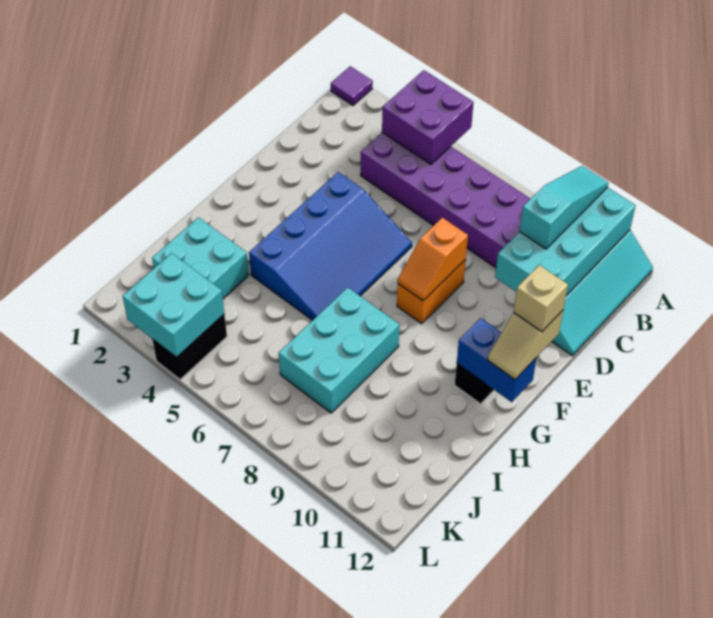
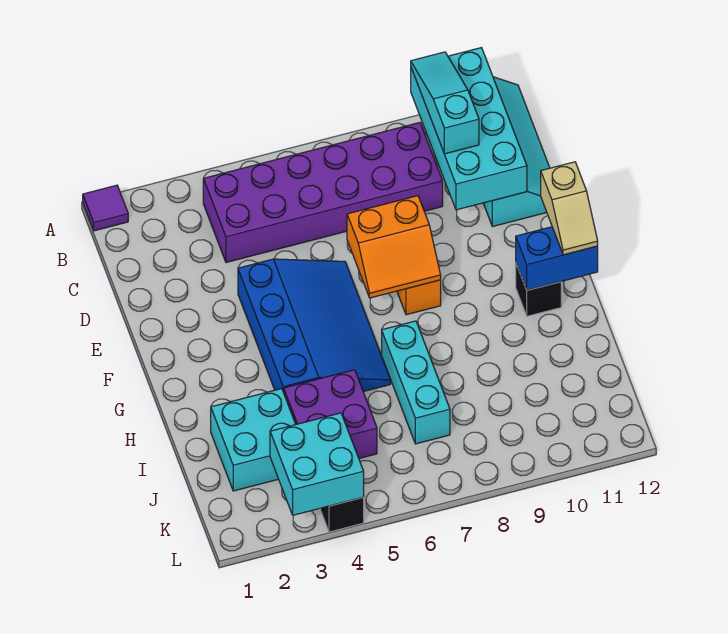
purple 2x2 brick [382,70,473,164] -> purple 2x2 brick moved to [284,370,377,458]
orange 1x2 slope [398,218,468,301] -> orange 2x2 slope [347,196,441,298]
tan 1x1 brick [514,265,568,332] -> none
cyan 2x3 brick [279,287,399,413] -> cyan 1x3 brick [382,321,450,444]

